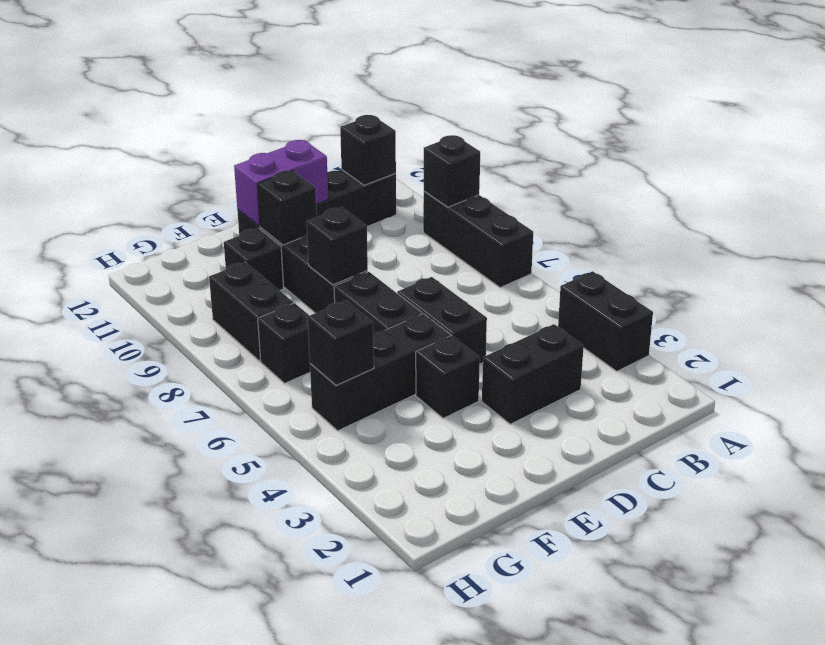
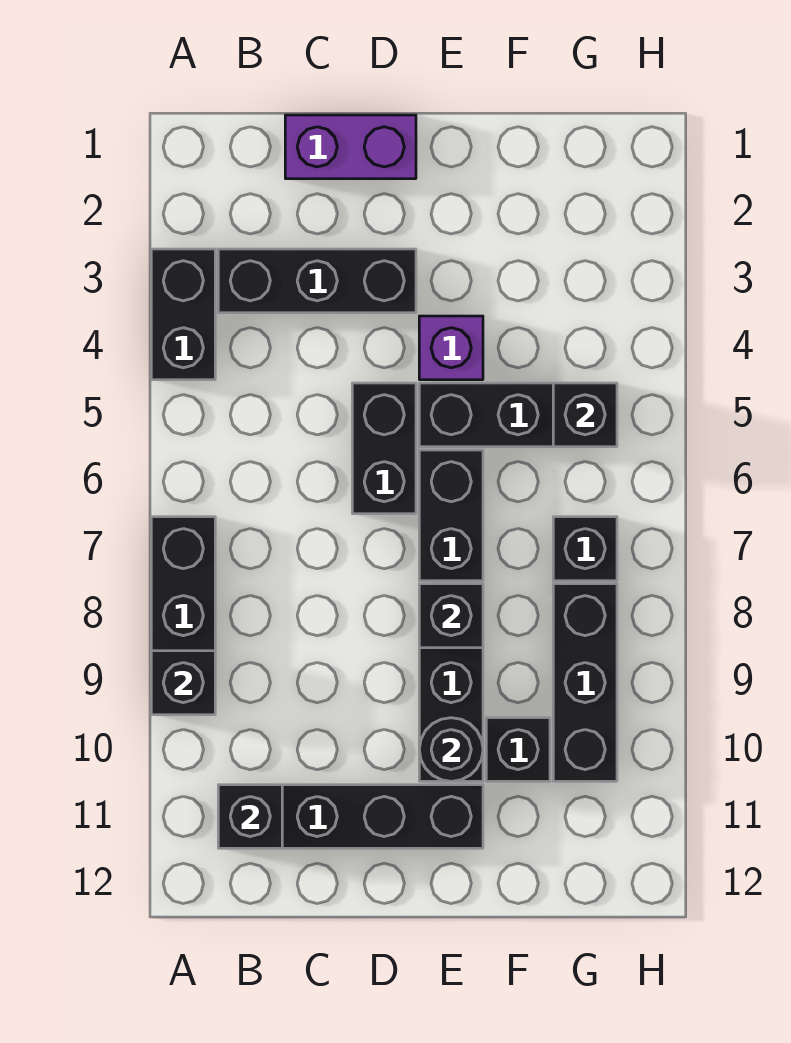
black 1x2 brick [482,324,584,424] -> black 1x3 brick [218,249,416,313]
purple 1x2 brick [234,140,328,226] -> purple 1x2 brick moved to [285,115,416,179]
black 1x1 brick [416,335,480,418] -> purple 1x1 brick [419,316,483,380]
black 1x1 brick [258,171,317,245] -> black 1x1 round brick [419,718,483,781]
black 1x2 brick [209,262,293,361] -> black 1x3 brick [553,584,617,781]

